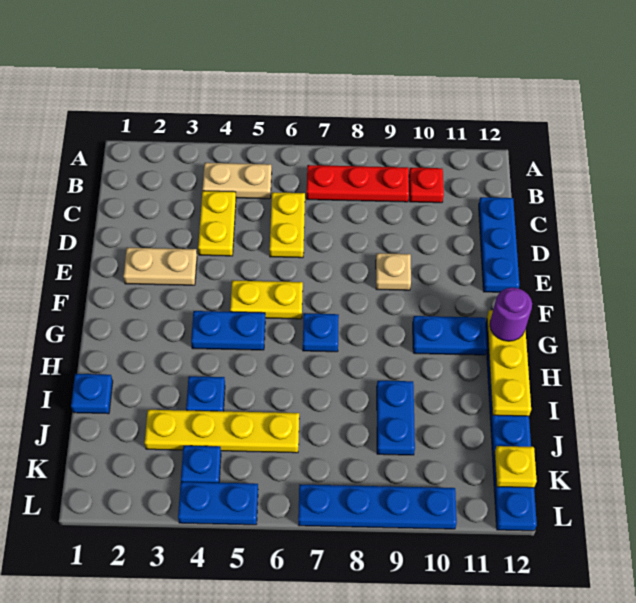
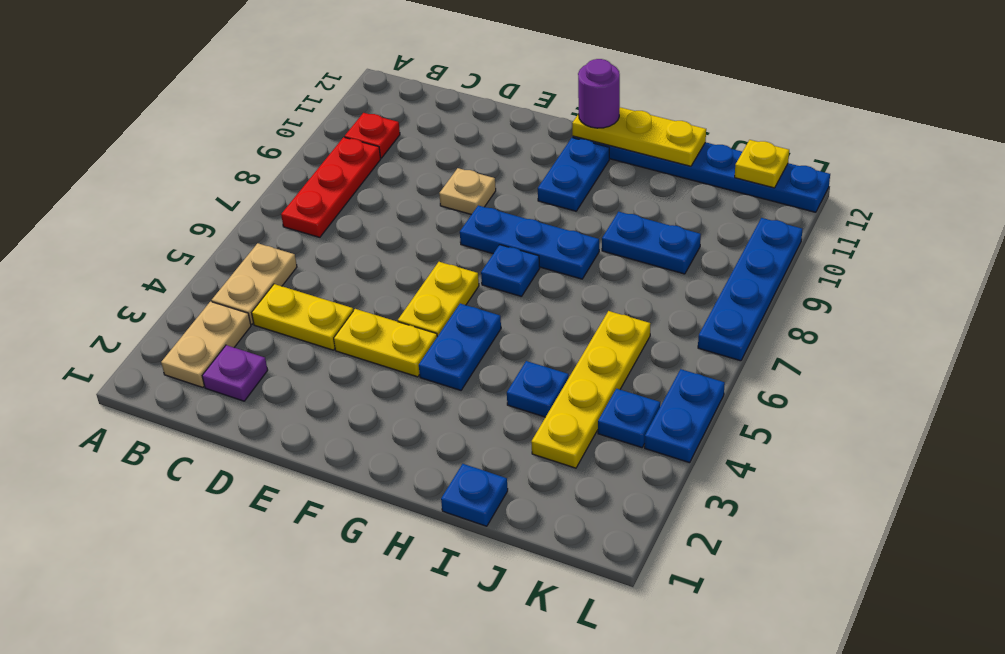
none -> purple 1x1 plate [202,345,268,401]
yellow 1x2 plate [270,192,305,258] -> yellow 1x2 plate moved to [334,309,437,377]
blue 1x3 plate [479,197,519,292] -> blue 1x3 plate moved to [460,205,599,279]
tan 1x2 plate [123,248,197,285] -> tan 1x2 plate moved to [161,302,251,387]

